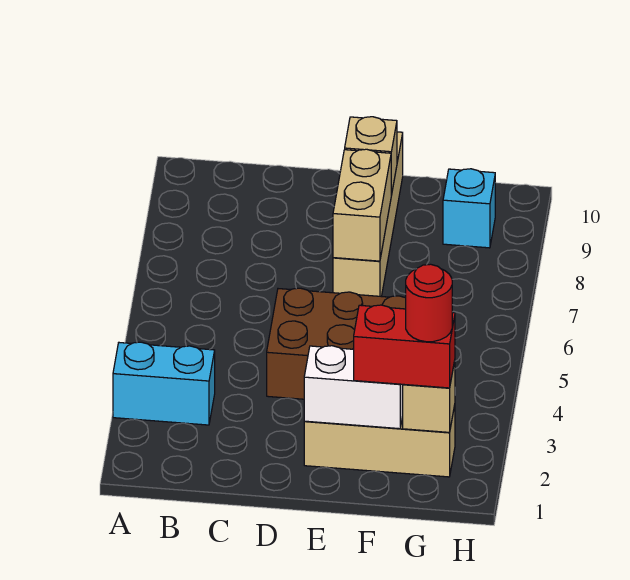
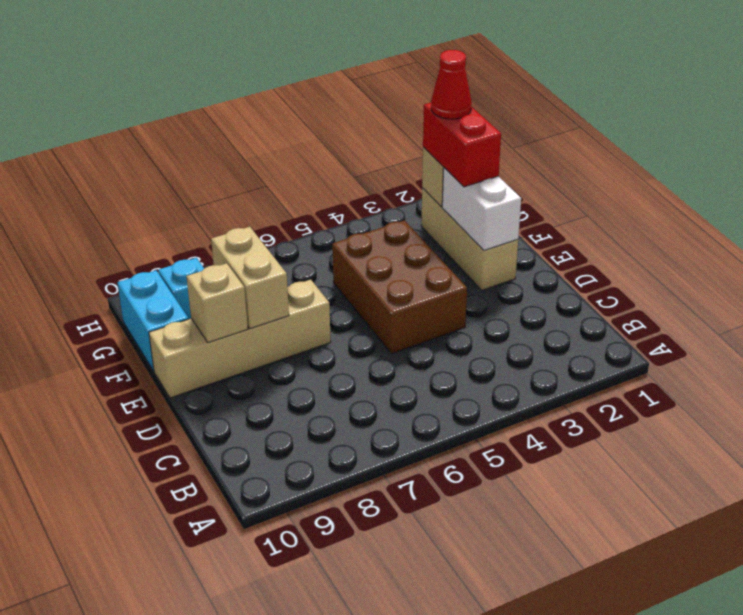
cyan 1x2 brick [113,342,215,425] -> cyan 1x2 brick moved to [118,270,188,371]
tan 1x2 brick [333,149,391,261] -> tan 1x2 brick turned to [211,227,289,329]
red 1x1 round brick [406,264,452,342] -> red 1x1 cone [431,50,472,119]

